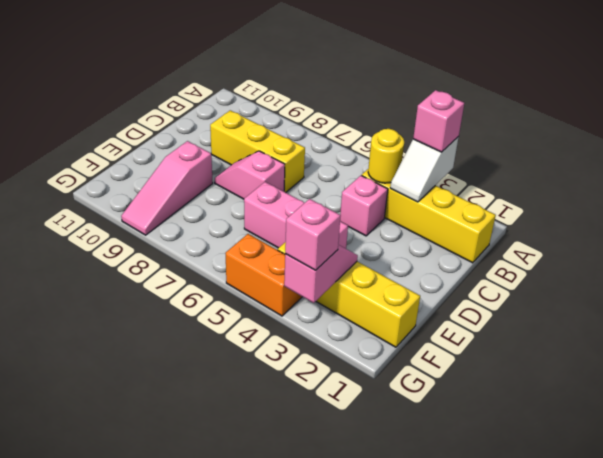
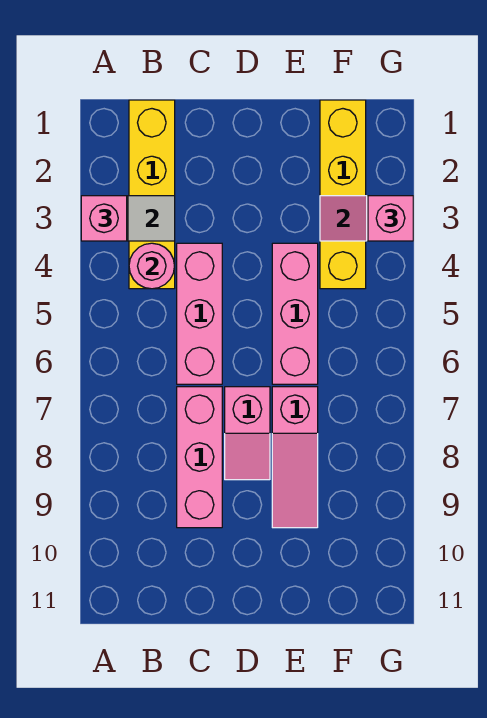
yellow 1x1 round brick [368,129,404,183] -> pink 1x1 round brick [129,243,175,289]
pink 1x1 brick [340,175,388,236] -> pink 1x3 brick [177,243,222,384]
yellow 1x3 brick [210,110,305,193] -> pink 1x3 brick [177,387,222,528]
pink 1x3 slope [121,141,213,235] -> pink 1x3 slope turned to [272,387,318,528]
orange 1x2 brick [226,234,302,316] -> none

